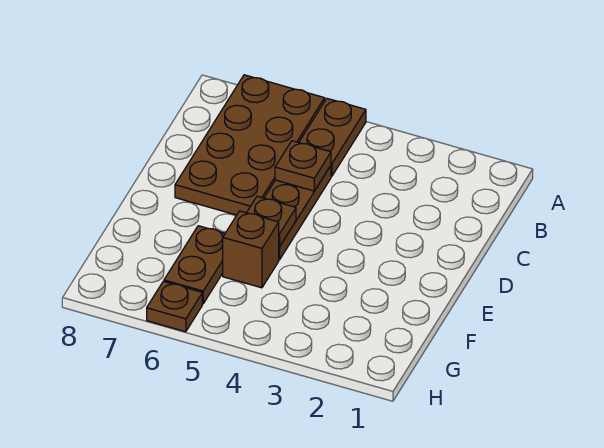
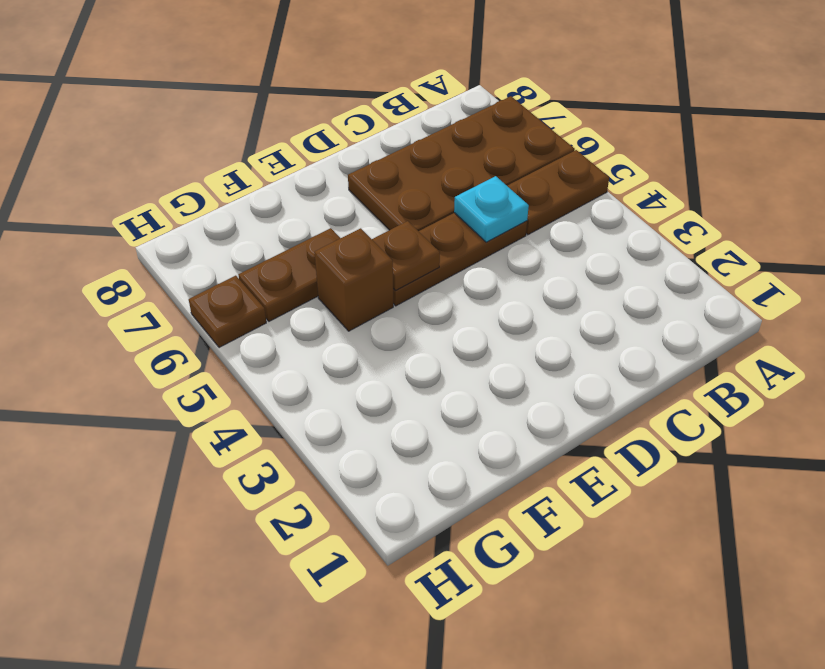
brown 1x1 plate [275,141,331,191] -> cyan 1x1 plate [454,176,529,242]

